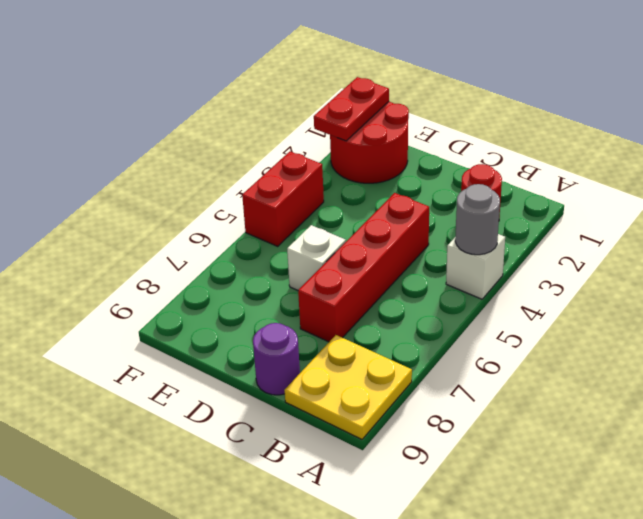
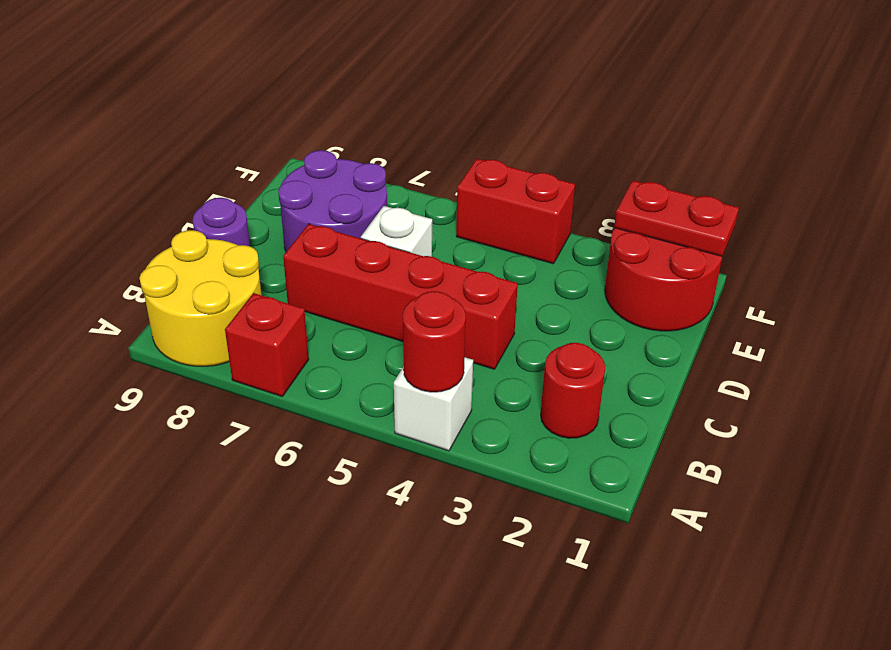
grey 1x1 round brick [455,184,500,255] -> red 1x1 round brick [403,291,466,392]
none -> red 1x1 brick [225,293,309,396]
yellow 2x2 plate [284,335,412,439] -> yellow 2x2 round brick [140,230,261,366]
none -> purple 2x2 round brick [278,150,387,251]

